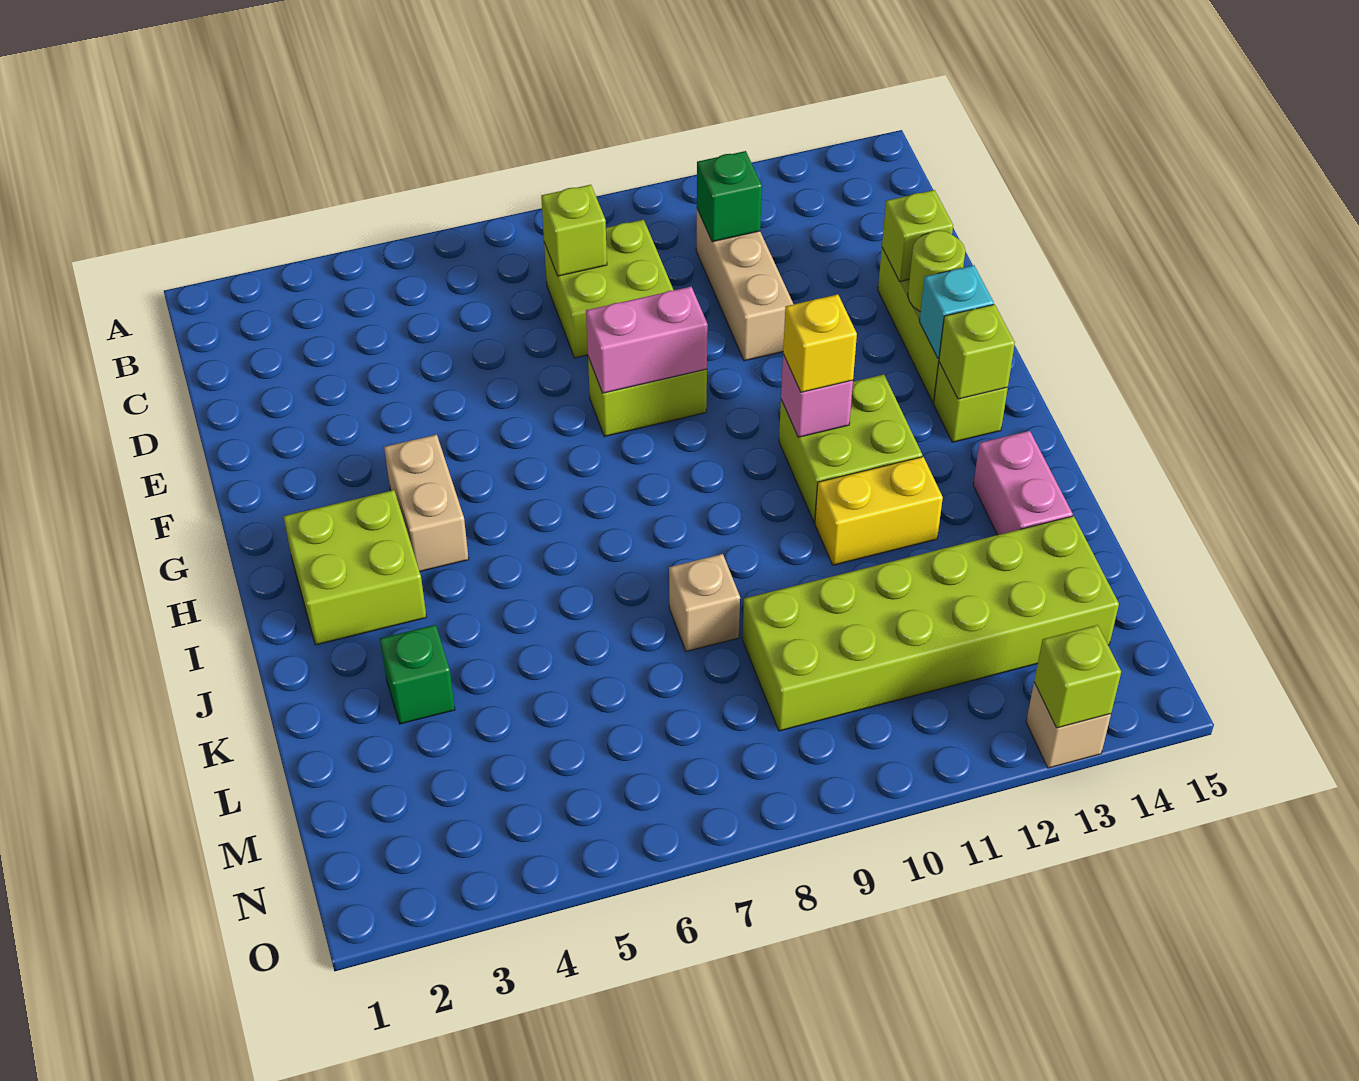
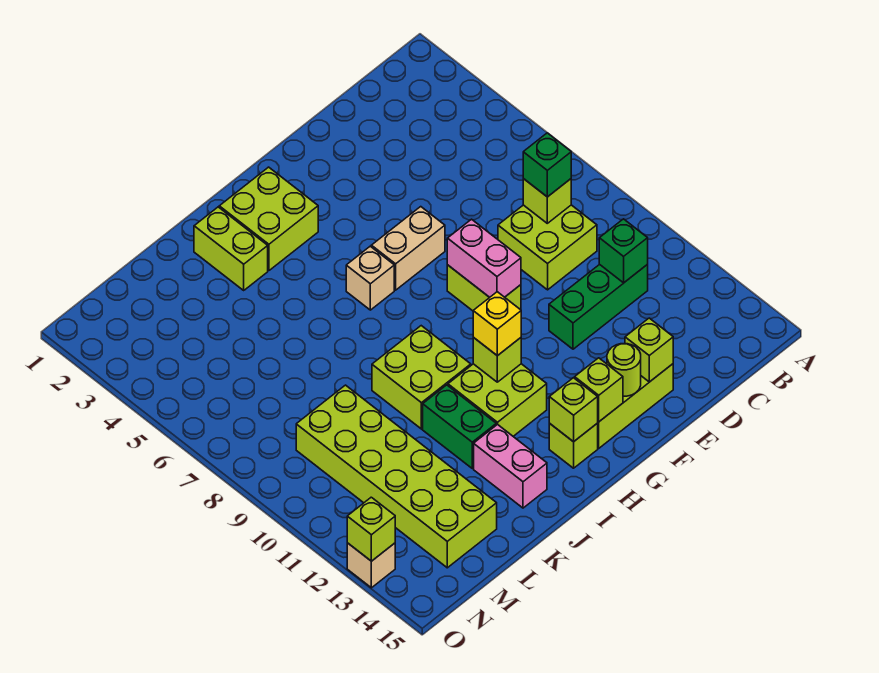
tan 1x3 brick [696,209,794,361] -> green 1x3 brick [549,264,648,349]
tan 1x2 brick [384,435,469,571] -> tan 1x2 brick moved to [371,207,445,290]
cyan 1x1 brick [919,265,994,359] -> lime 1x1 brick [575,358,623,422]
pink 1x1 brick [781,354,853,437] -> lime 1x1 brick [473,337,521,382]
none -> lime 2x2 brick [372,326,471,429]
none -> lime 1x2 brick [194,207,268,290]
yellow 1x2 brick [815,457,943,565] -> green 1x2 brick [423,385,496,468]
pink 1x2 brick [973,431,1073,535] -> pink 1x2 brick turned to [474,424,547,508]
green 1x1 brick [380,625,455,724] -> green 1x1 brick moved to [523,133,571,197]
tan 1x1 brick [669,554,740,651] -> tan 1x1 brick moved to [346,246,394,310]

